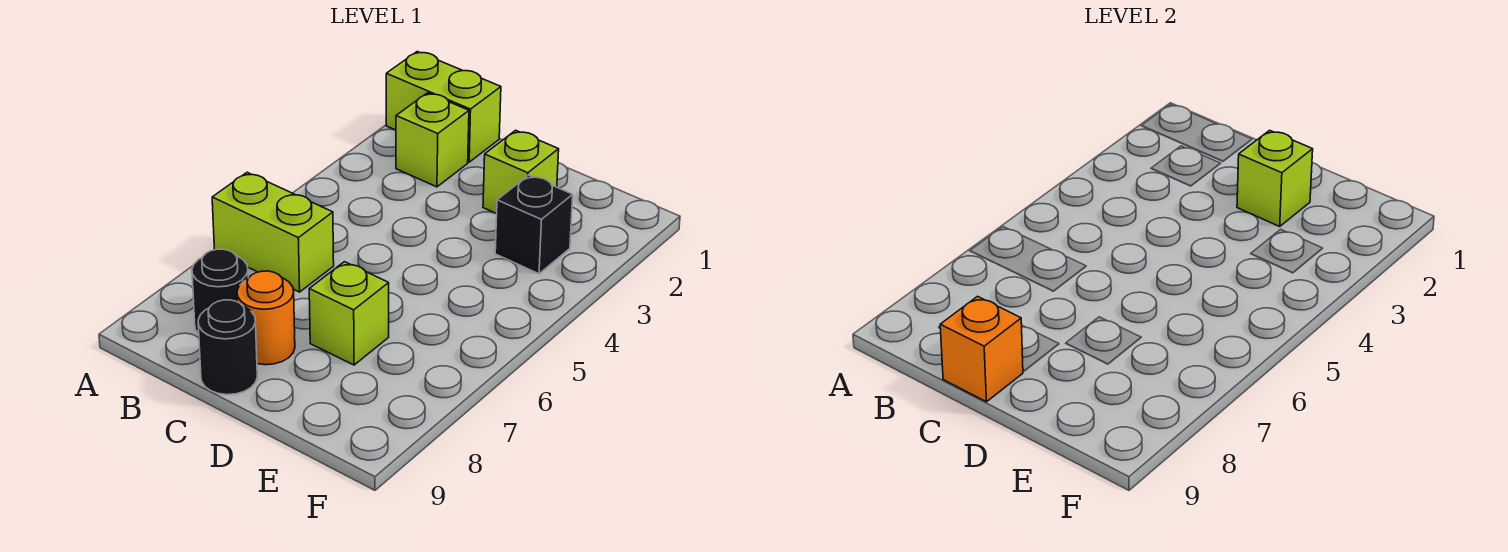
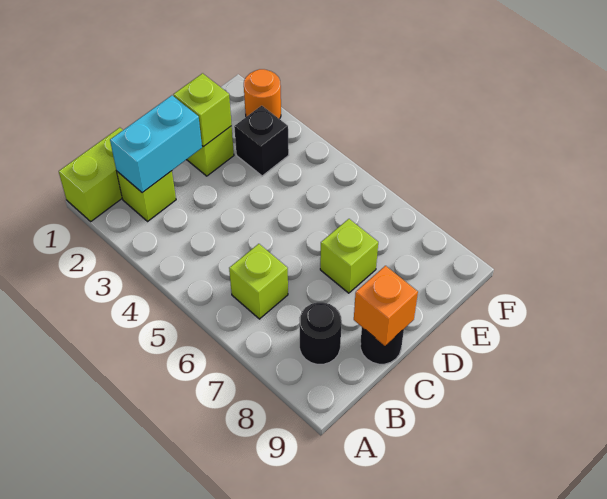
lime 1x2 brick [212,172,334,292] -> lime 1x1 brick [229,244,288,319]
none -> cyan 1x2 brick [110,95,202,193]
orange 1x1 round brick [237,271,295,365] -> orange 1x1 round brick moved to [244,69,281,119]

